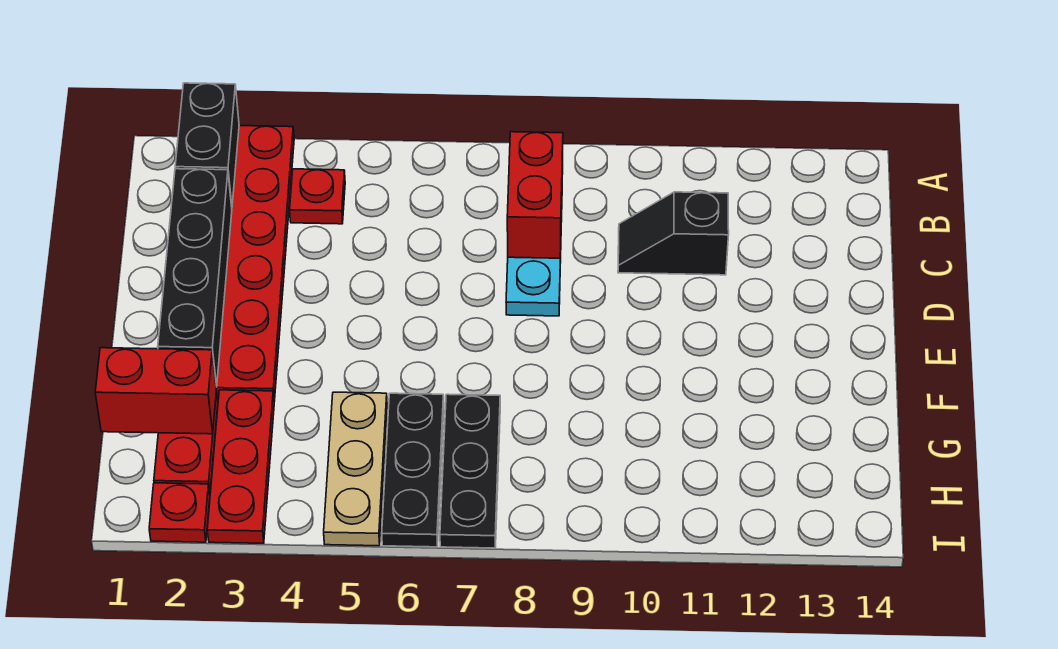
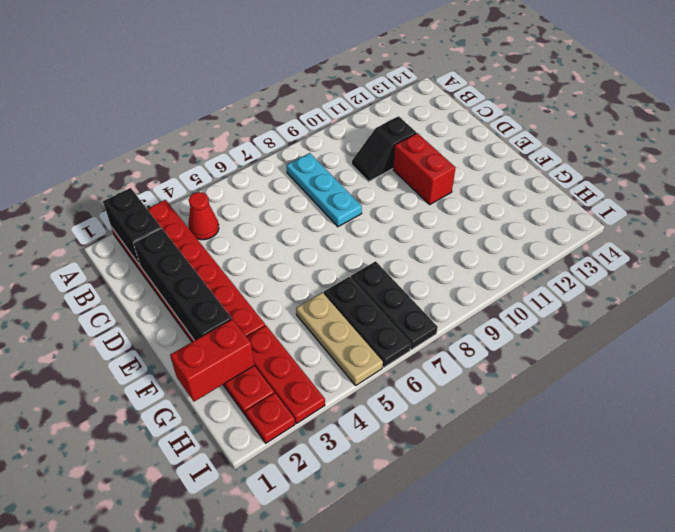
red 1x1 plate [290,169,345,224] -> red 1x1 cone [188,192,219,240]
red 1x2 brick [507,132,563,258] -> red 1x2 brick moved to [393,133,455,204]

